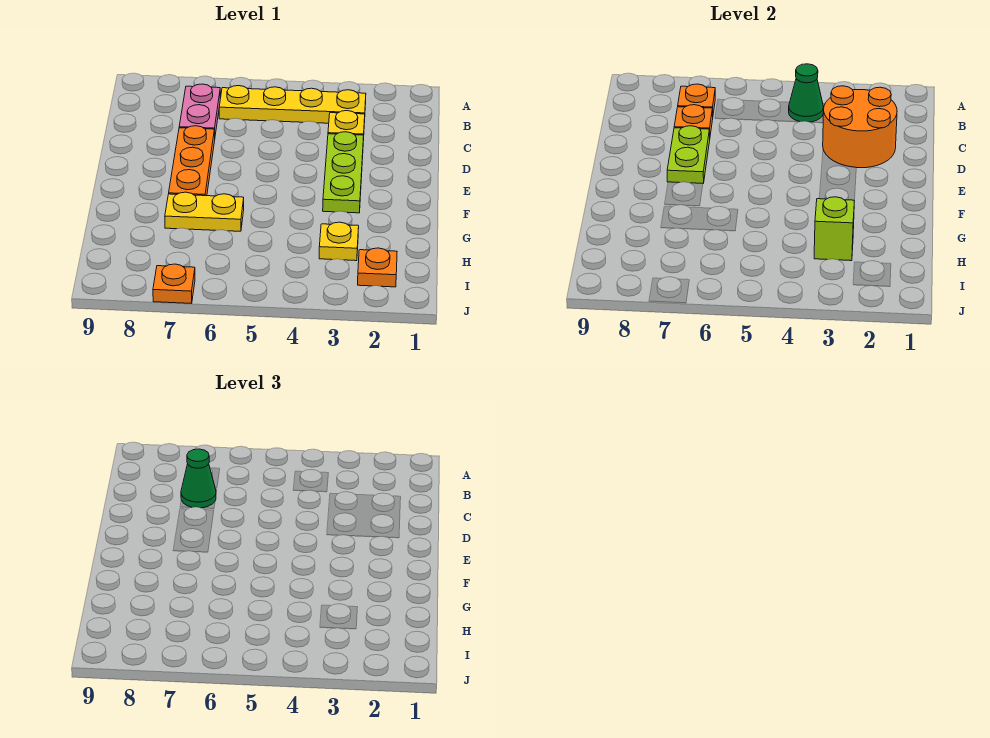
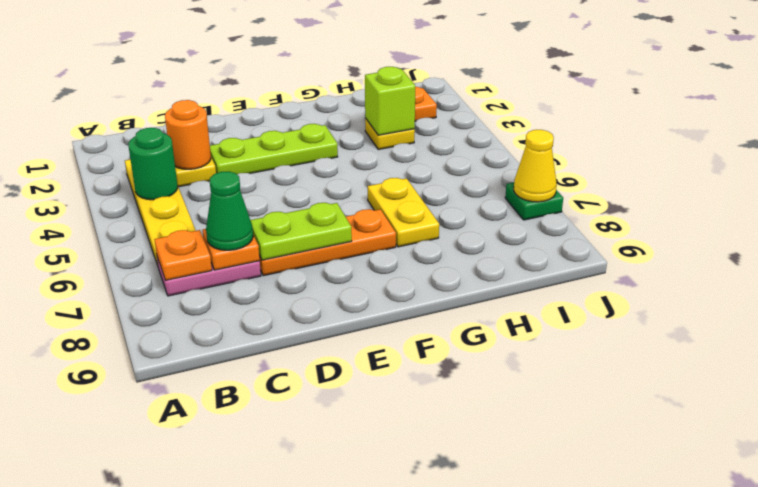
green 1x1 cone [789,64,823,122] -> green 1x1 round brick [128,128,178,200]
orange 2x2 round brick [823,86,897,168] -> orange 1x1 round brick [165,100,211,169]
orange 1x1 plate [153,264,195,303] -> green 1x1 plate [505,182,563,220]
none -> yellow 1x1 cone [514,130,557,202]

